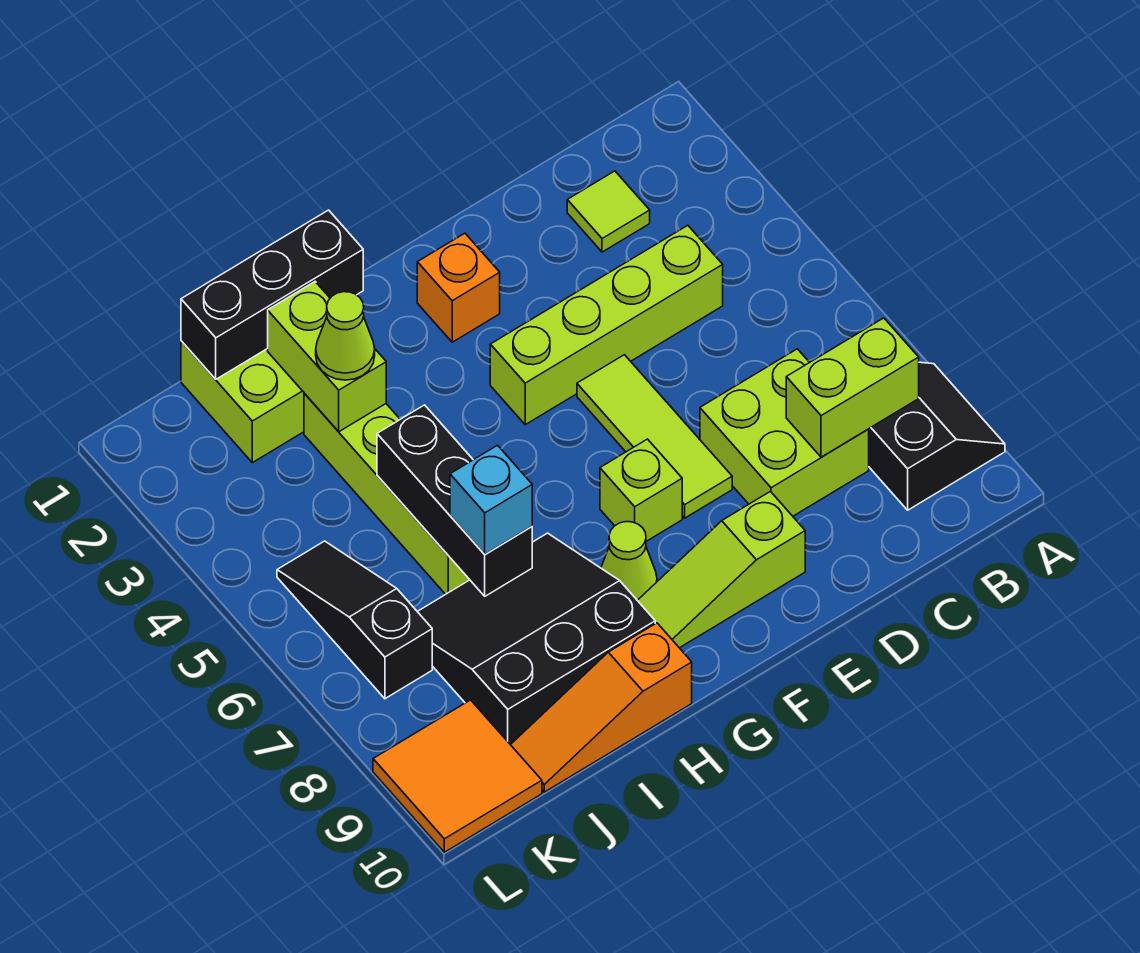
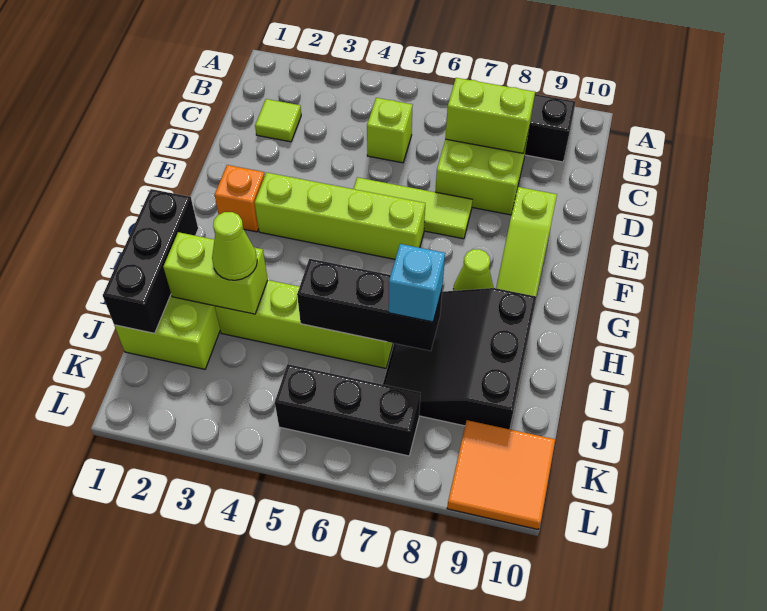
lime 1x2 brick [786,318,919,457] -> lime 1x2 brick turned to [445,78,535,153]
lime 1x4 brick [490,225,723,425] -> lime 1x4 brick turned to [255,172,425,259]
lime 1x1 brick [600,439,682,541] -> lime 1x1 brick moved to [367,98,413,163]
orange 1x3 slope [511,623,692,792] -> none
black 1x3 slope [277,541,432,699] -> black 1x3 brick [275,364,420,456]

